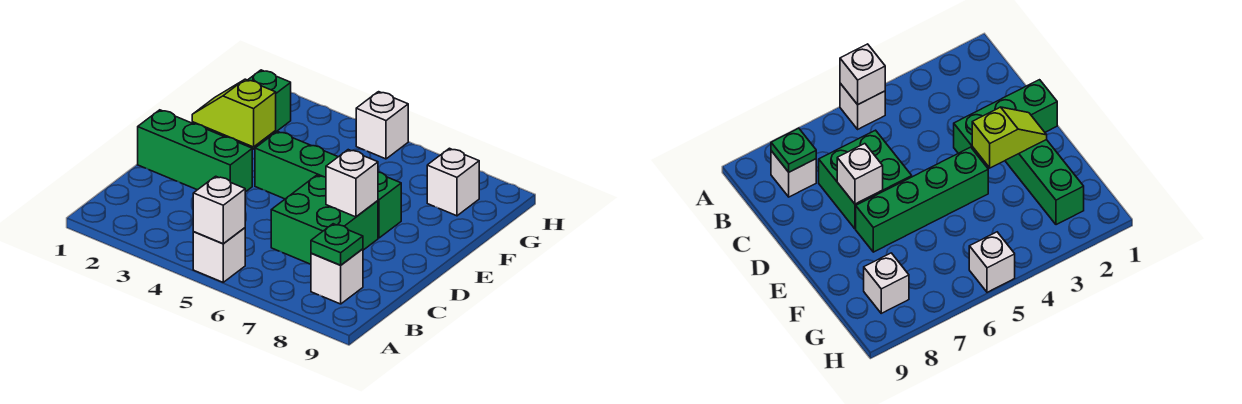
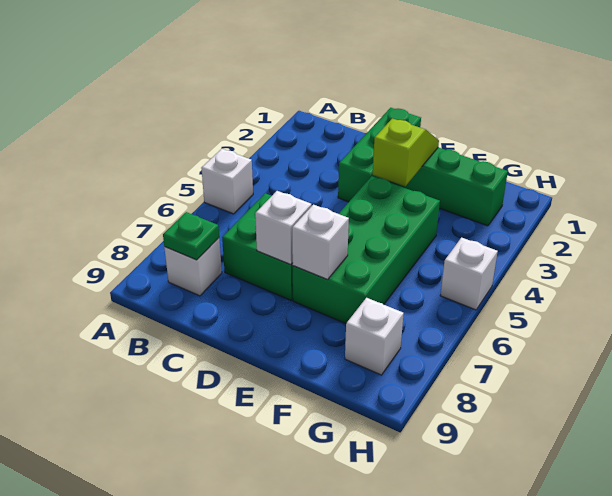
white 1x1 brick [193,176,245,244] -> white 1x1 brick moved to [292,205,349,279]
green 1x4 brick [255,131,401,238] -> green 2x4 brick [293,176,440,324]

